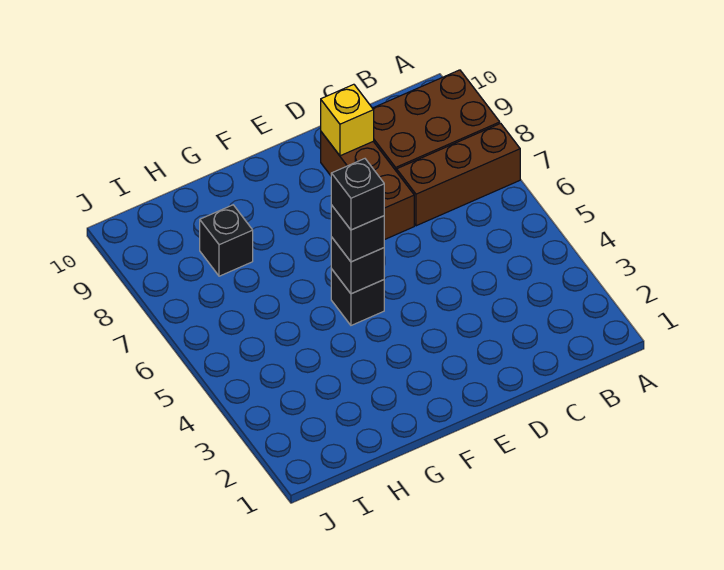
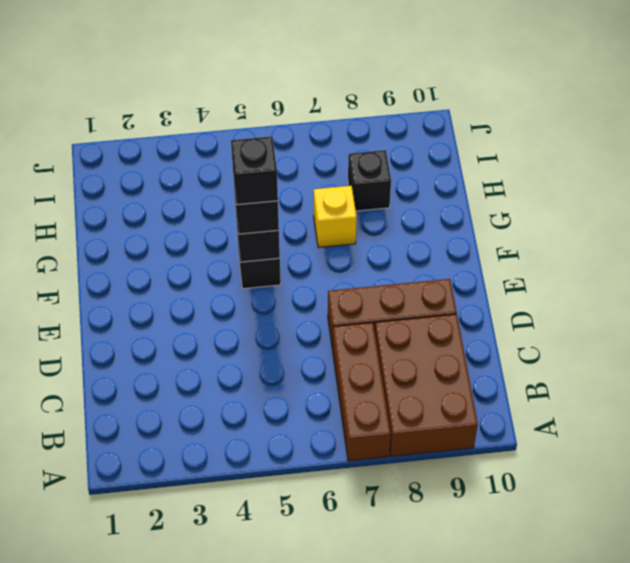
yellow 1x1 brick [321,84,374,156] -> yellow 1x1 brick moved to [314,186,357,248]

